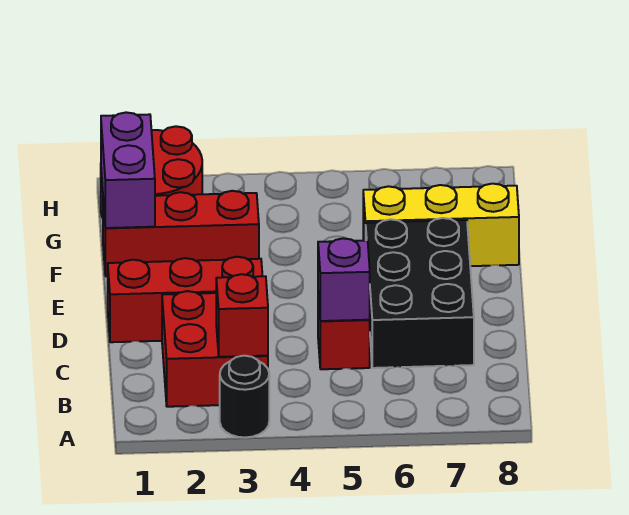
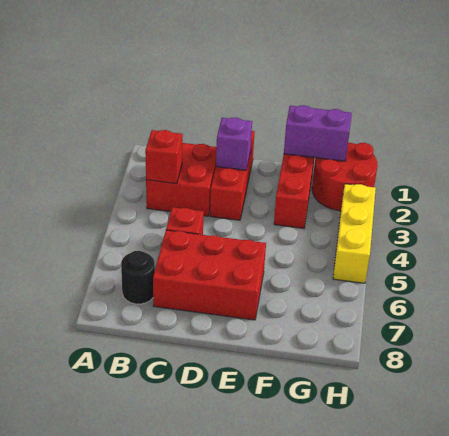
black 1x1 round brick [220,356,269,437] -> black 1x1 round brick moved to [121,251,155,304]
purple 1x1 brick [318,238,370,321] -> purple 1x1 brick moved to [216,118,252,170]
black 2x3 brick [366,218,474,368] -> red 2x3 brick [153,230,266,320]
yellow 1x3 brick [363,184,519,266] -> yellow 1x3 brick moved to [333,184,376,283]

